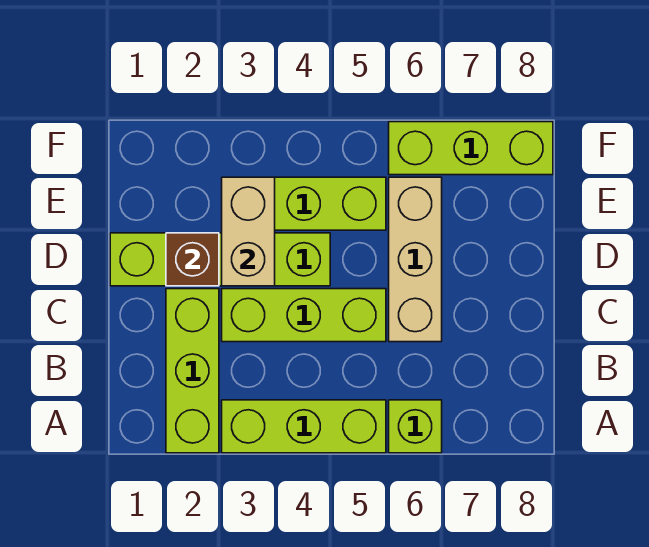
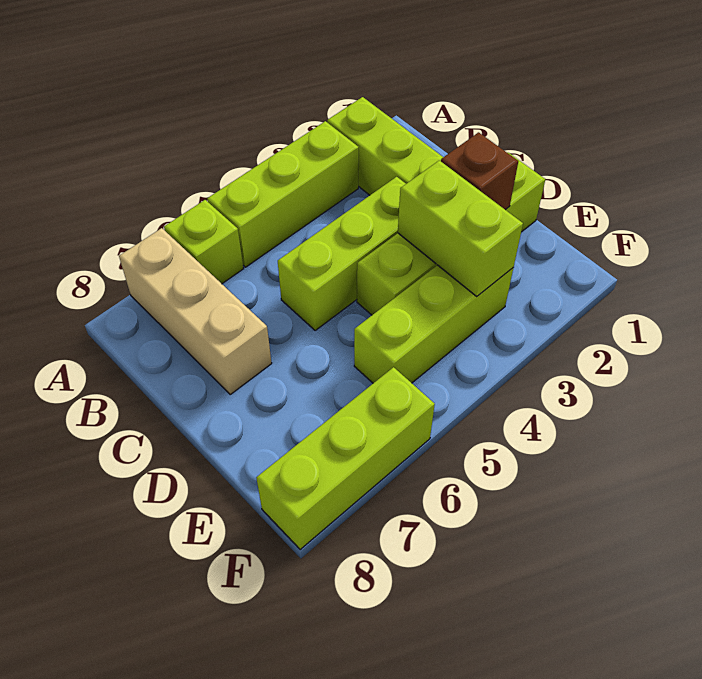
tan 1x3 brick [389,177,442,342] -> tan 1x3 brick moved to [119,228,272,394]
tan 1x2 brick [222,177,275,286] -> lime 1x2 brick [398,160,523,296]

